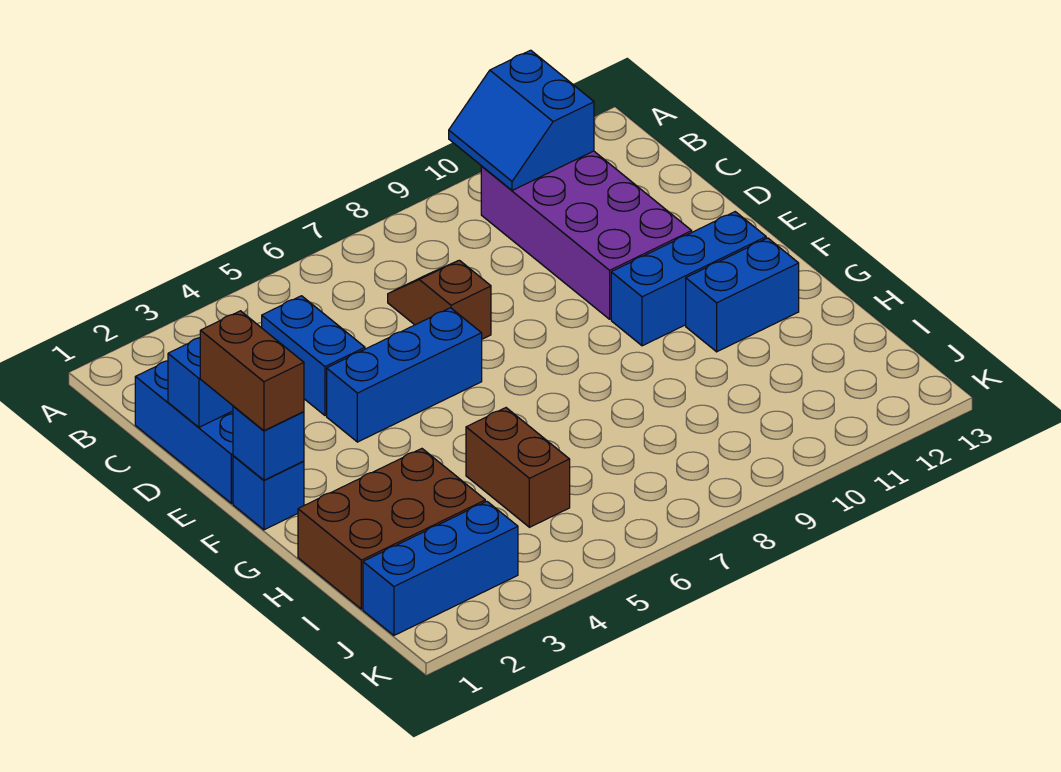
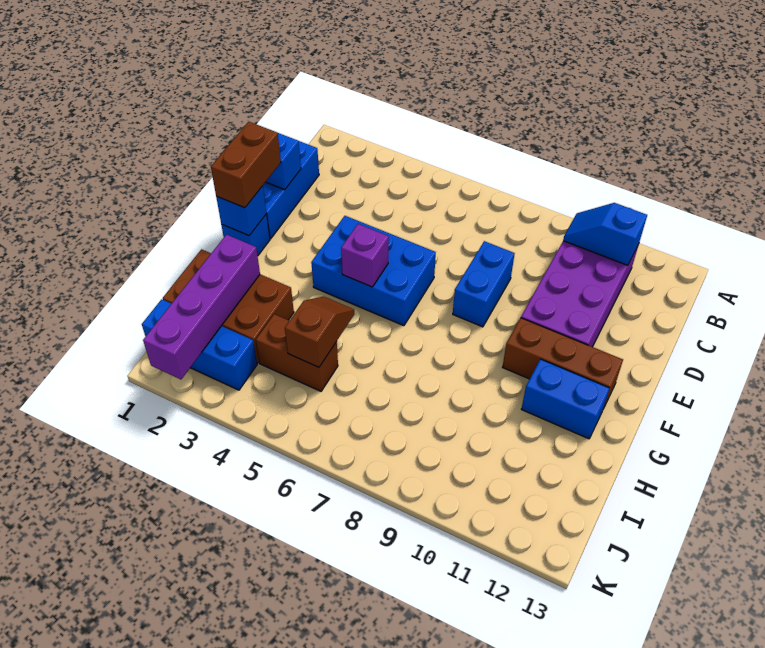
blue 2x2 slope [449,50,594,191] -> blue 1x2 slope [563,203,647,265]
blue 1x2 brick [262,296,365,416] -> blue 1x2 brick moved to [453,241,515,327]
brown 1x2 slope [388,260,491,339] -> brown 1x2 slope moved to [285,297,354,367]
blue 1x3 brick [327,308,482,442] -> blue 2x3 brick [311,216,436,326]
none -> purple 1x1 brick [341,224,389,287]
blue 1x3 brick [611,212,766,346] -> brown 1x3 brick [503,318,623,407]
none -> purple 1x4 brick [143,235,260,379]
brown 1x2 brick [466,408,570,527] -> brown 1x2 brick turned to [256,314,338,391]

